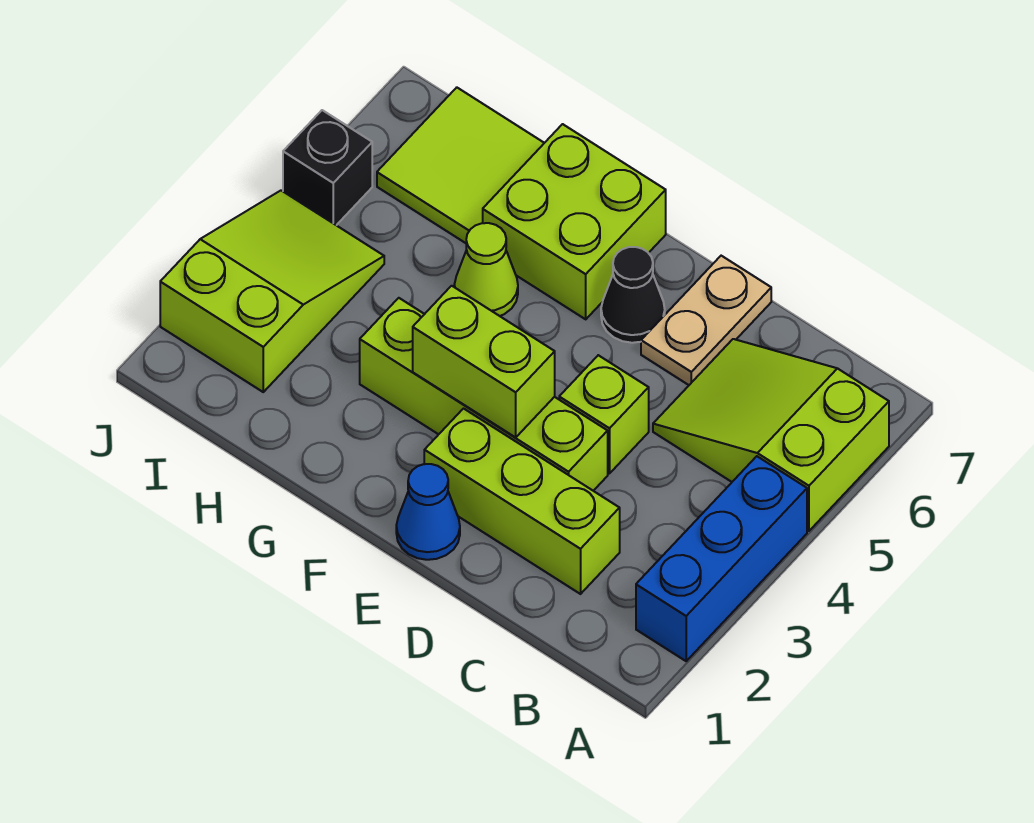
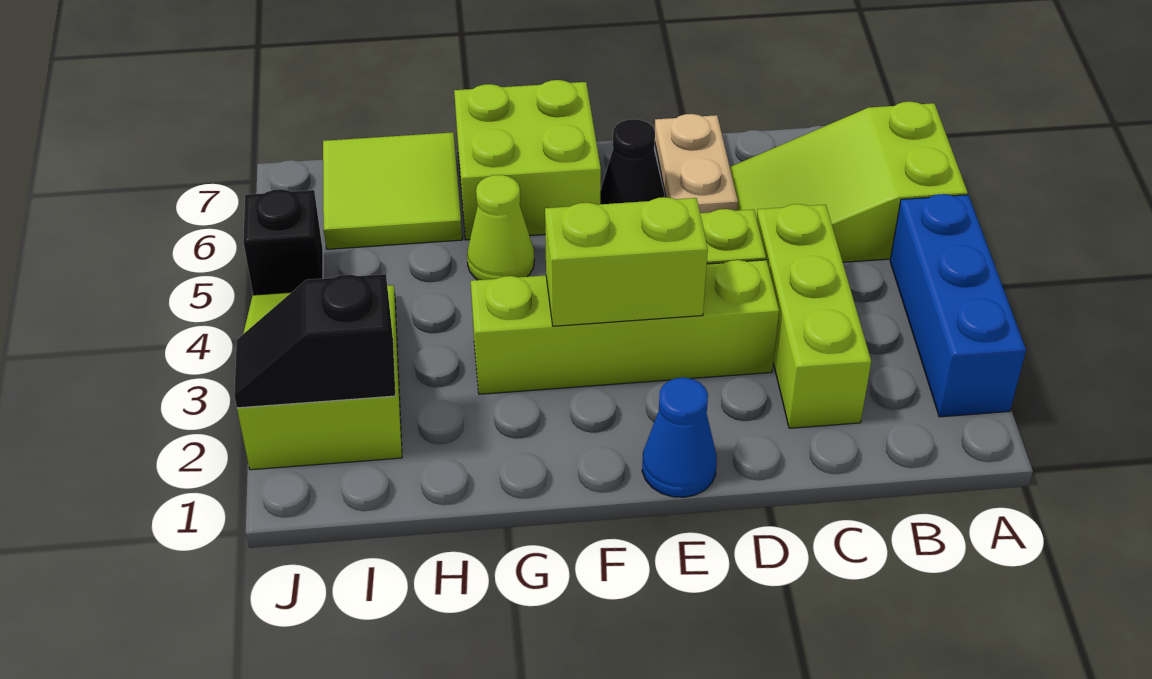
lime 1x3 brick [424,409,620,594] -> lime 1x3 brick turned to [757,204,871,428]
none -> black 1x2 slope [234,274,395,408]

